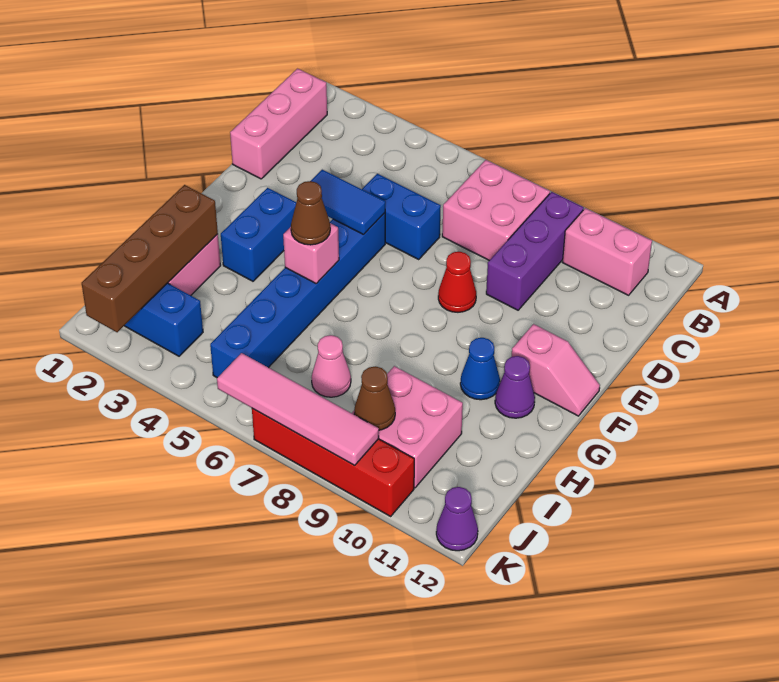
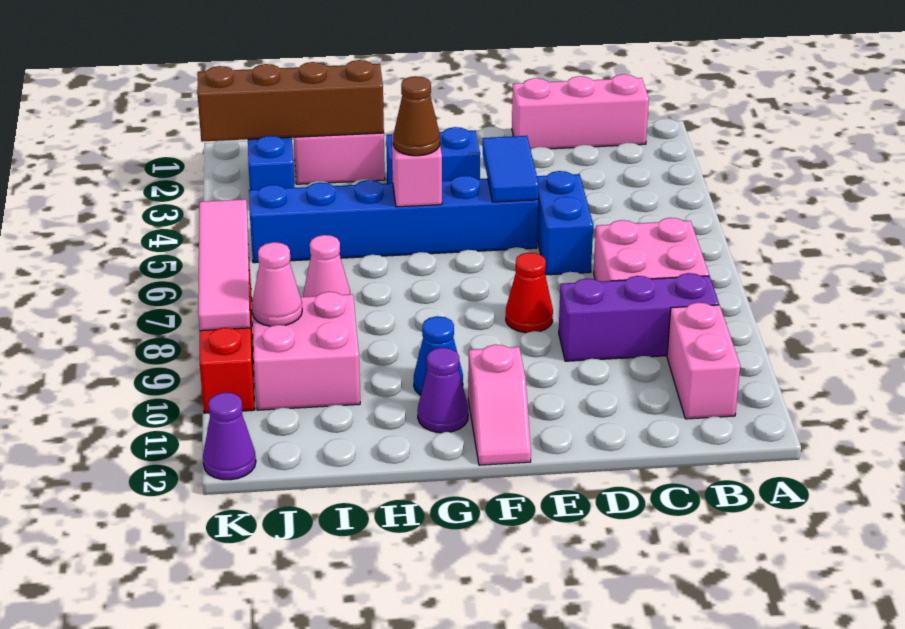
brown 1x1 cone [354,366,395,430] -> pink 1x1 cone [252,242,302,326]

